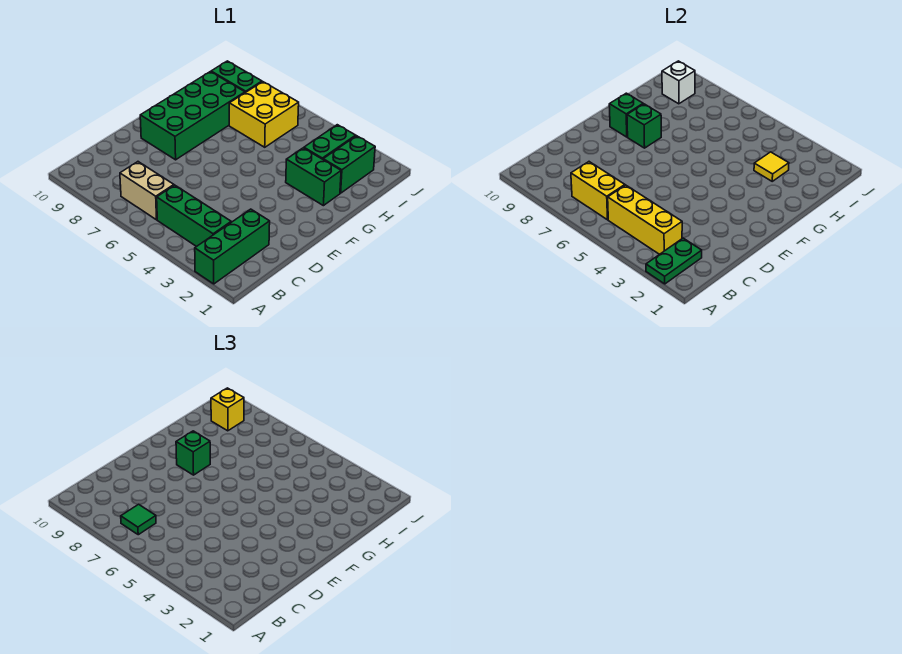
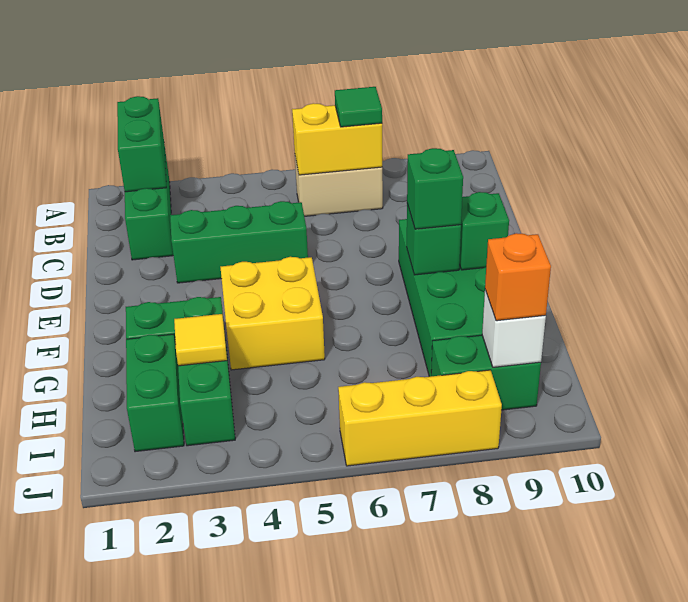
green 1x2 plate [646,238,702,284] -> green 1x2 brick [117,96,166,192]
green 1x3 brick [157,185,231,247] -> green 1x3 brick moved to [170,201,308,283]
yellow 1x3 brick [608,185,682,254] -> yellow 1x3 brick moved to [338,370,502,466]
yellow 2x2 brick [229,82,299,147] -> yellow 2x2 brick moved to [220,257,325,370]
yellow 1x1 brick [211,388,244,431] -> orange 1x1 brick [485,233,551,321]

